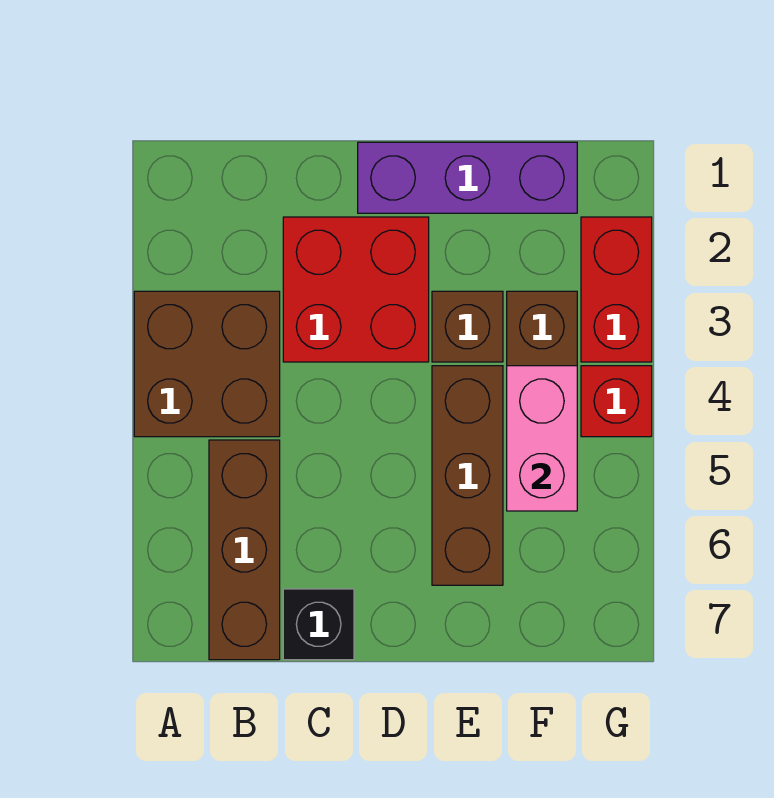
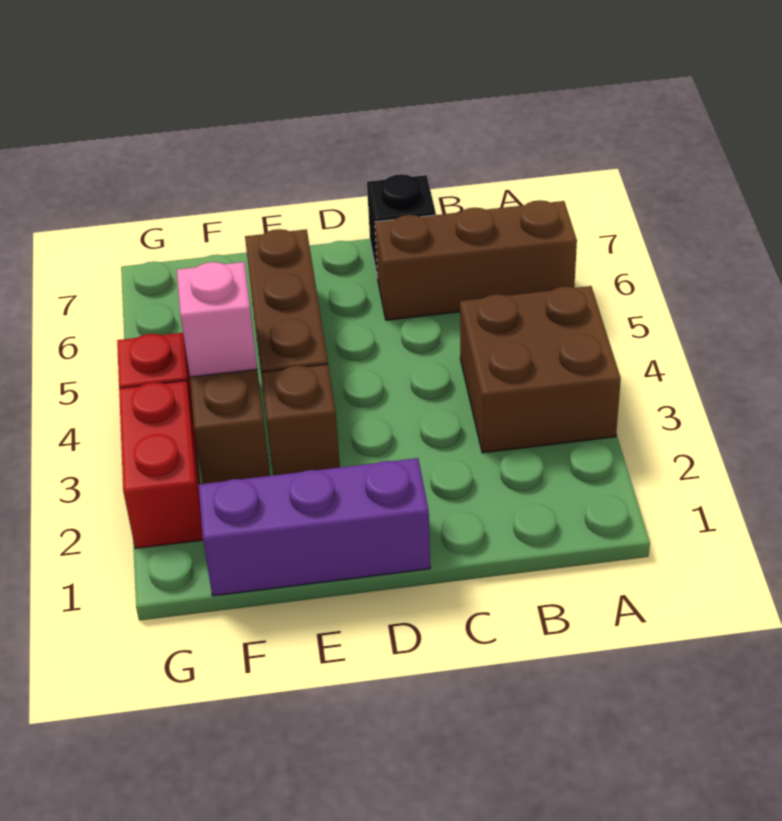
brown 1x3 brick [209,440,280,660] -> brown 1x3 brick turned to [375,200,577,320]
red 2x2 brick [283,217,429,362] -> none
pink 1x2 brick [507,366,577,511] -> pink 1x1 brick [177,262,257,377]

